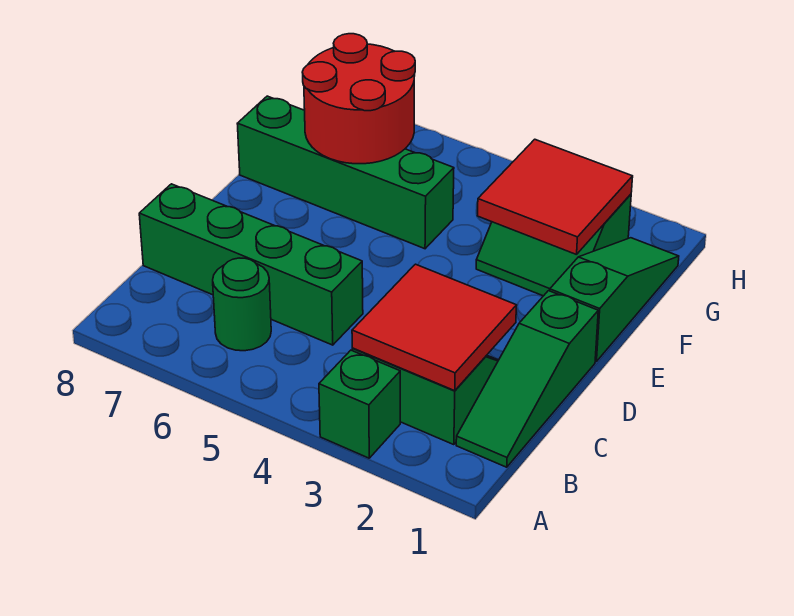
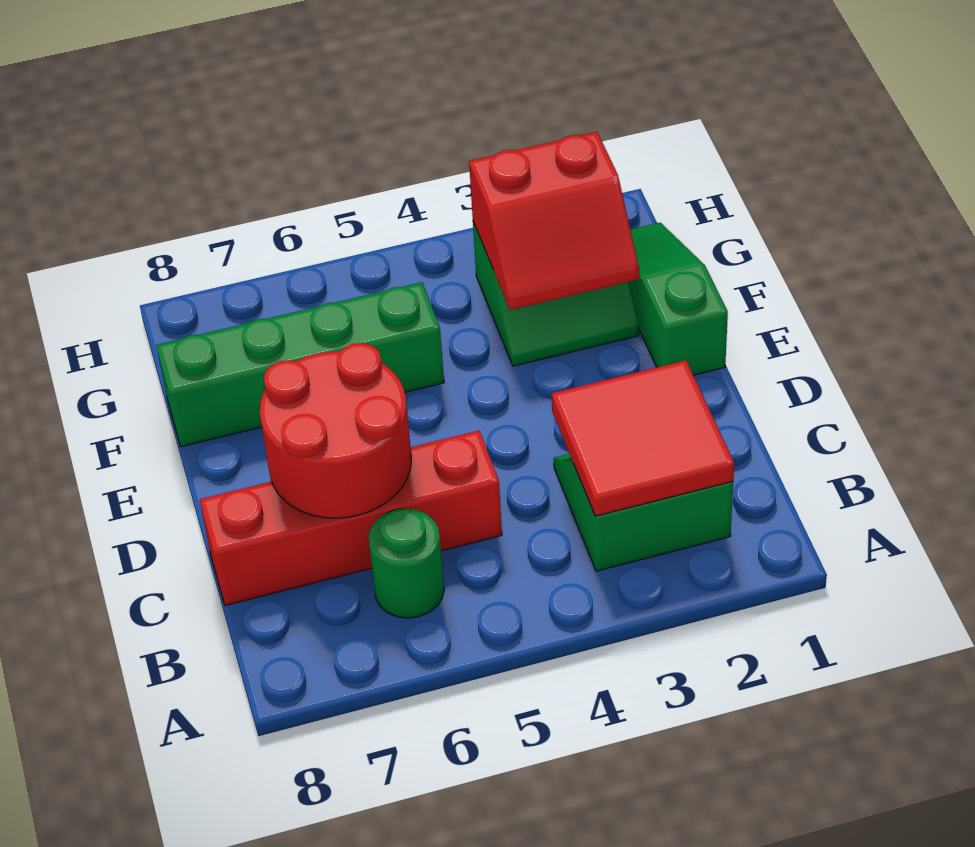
green 1x1 brick [319,350,400,458] -> none
green 1x3 slope [456,291,598,467] -> none
green 1x4 brick [139,184,363,345] -> red 1x4 brick [200,431,502,605]
red 2x2 tile [477,139,633,255] -> red 2x2 slope [469,132,639,310]
red 2x2 round brick [302,34,415,164] -> red 2x2 round brick moved to [260,343,411,518]

